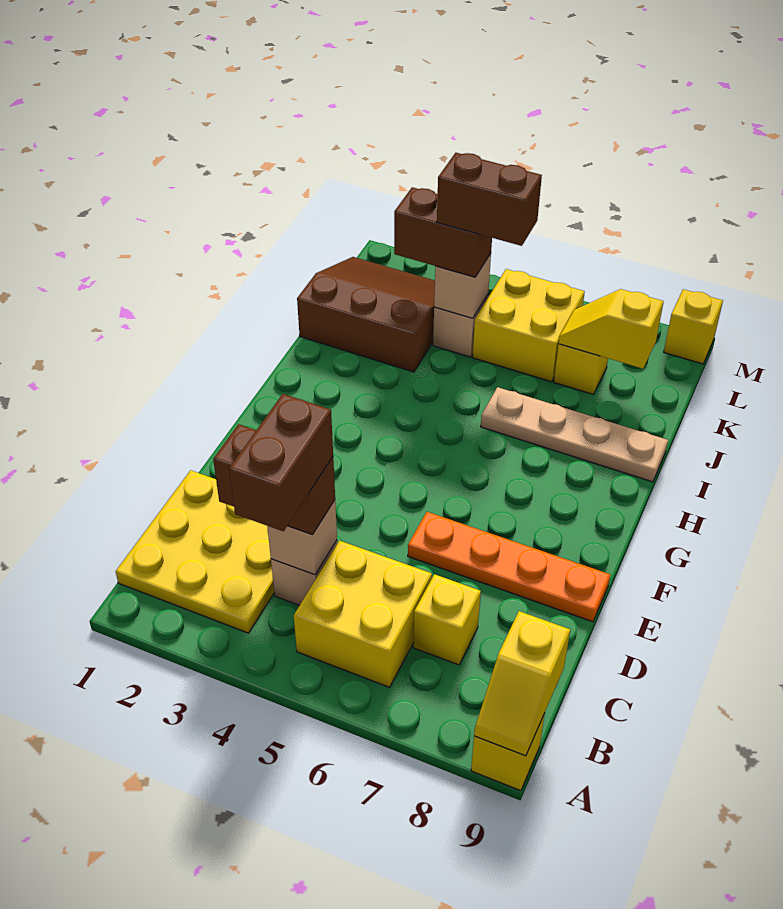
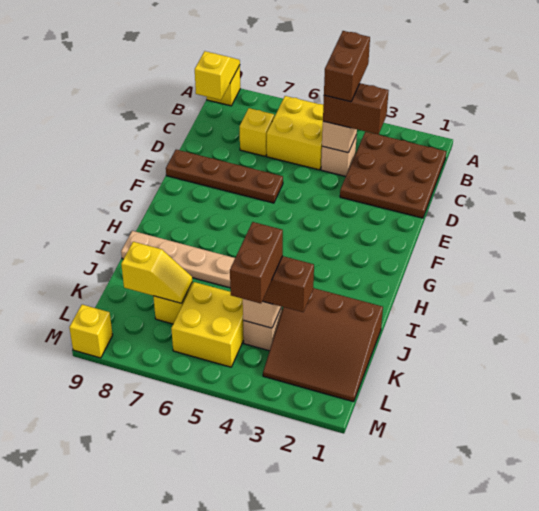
yellow 3x3 plate [116,470,274,633] -> brown 3x3 plate [340,132,446,218]
orange 1x4 plate [408,512,610,622] -> brown 1x4 plate [166,150,283,203]
brown 1x2 brick [437,153,542,246] -> brown 1x2 brick turned to [230,222,283,303]

